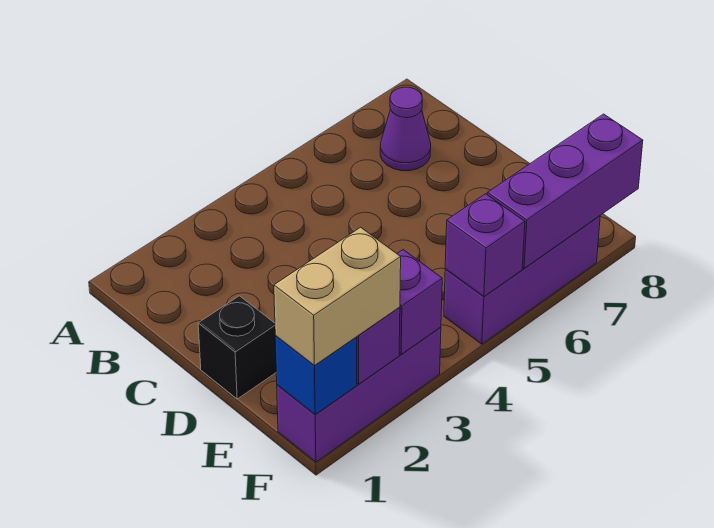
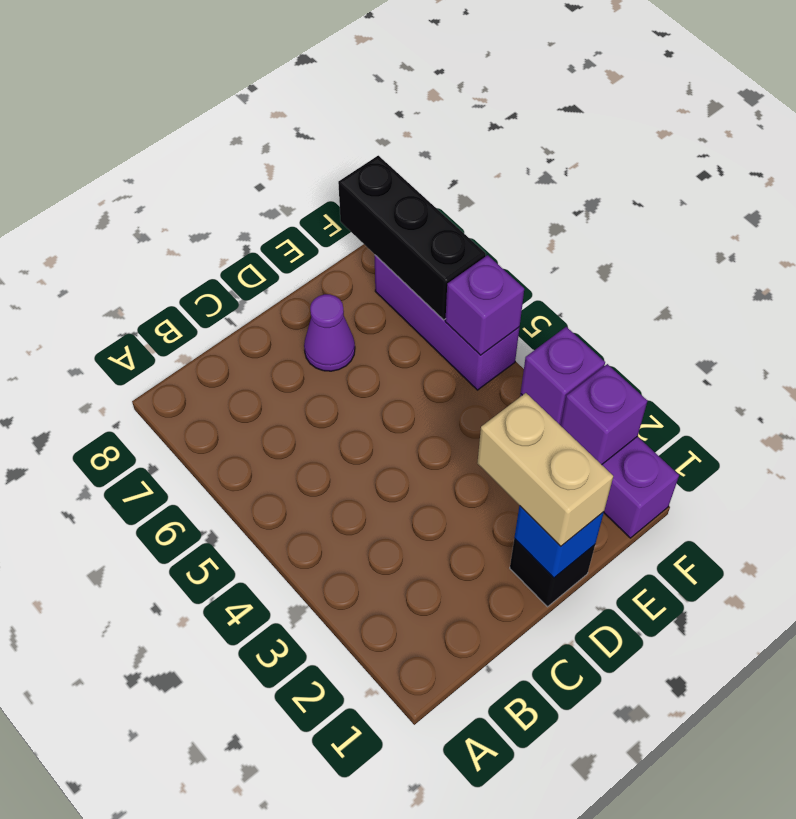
purple 1x1 cone [380,87,431,171] -> purple 1x1 cone moved to [304,294,355,371]
blue 1x1 brick [275,336,357,414] -> blue 1x1 brick moved to [514,506,604,578]
tan 1x2 brick [274,227,401,365] -> tan 1x2 brick moved to [477,393,613,546]
purple 1x3 brick [487,114,643,268] -> black 1x3 brick [338,156,486,320]

